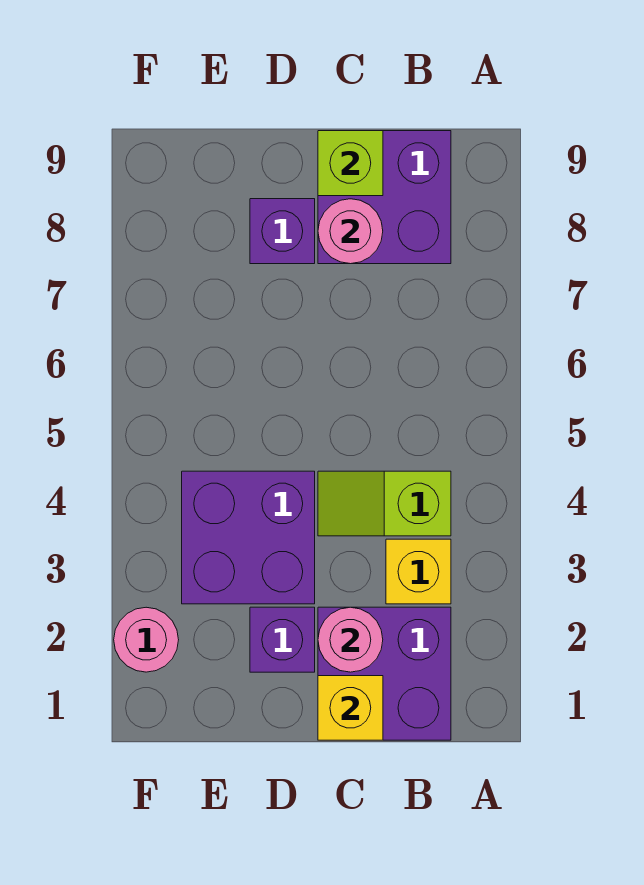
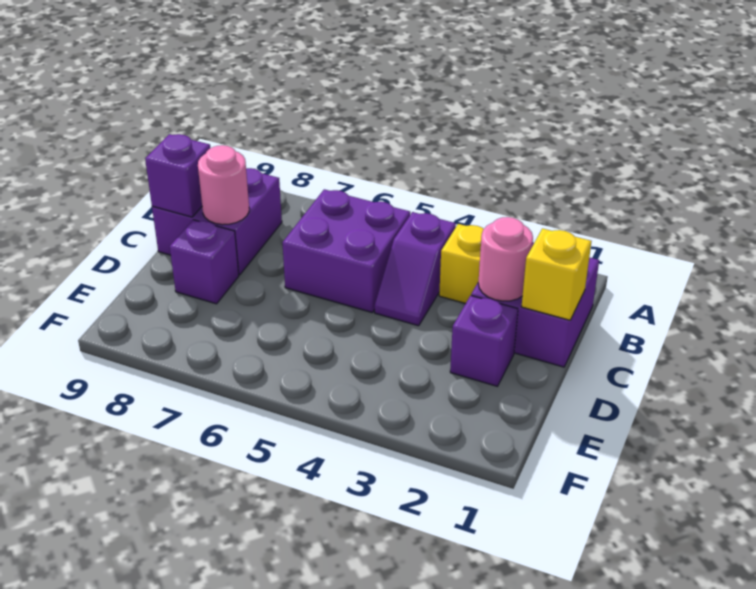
lime 1x2 slope [318,471,451,536] -> purple 1x2 slope [375,212,456,326]
lime 1x1 brick [318,131,383,196] -> purple 1x1 brick [145,134,210,217]
purple 2x2 brick [182,471,315,604] -> purple 2x2 brick moved to [282,189,410,313]
pink 1x1 round brick [114,607,179,672] -> none

